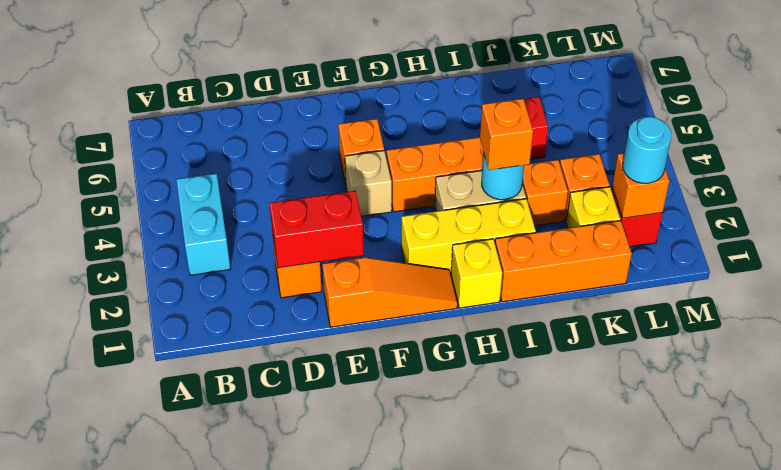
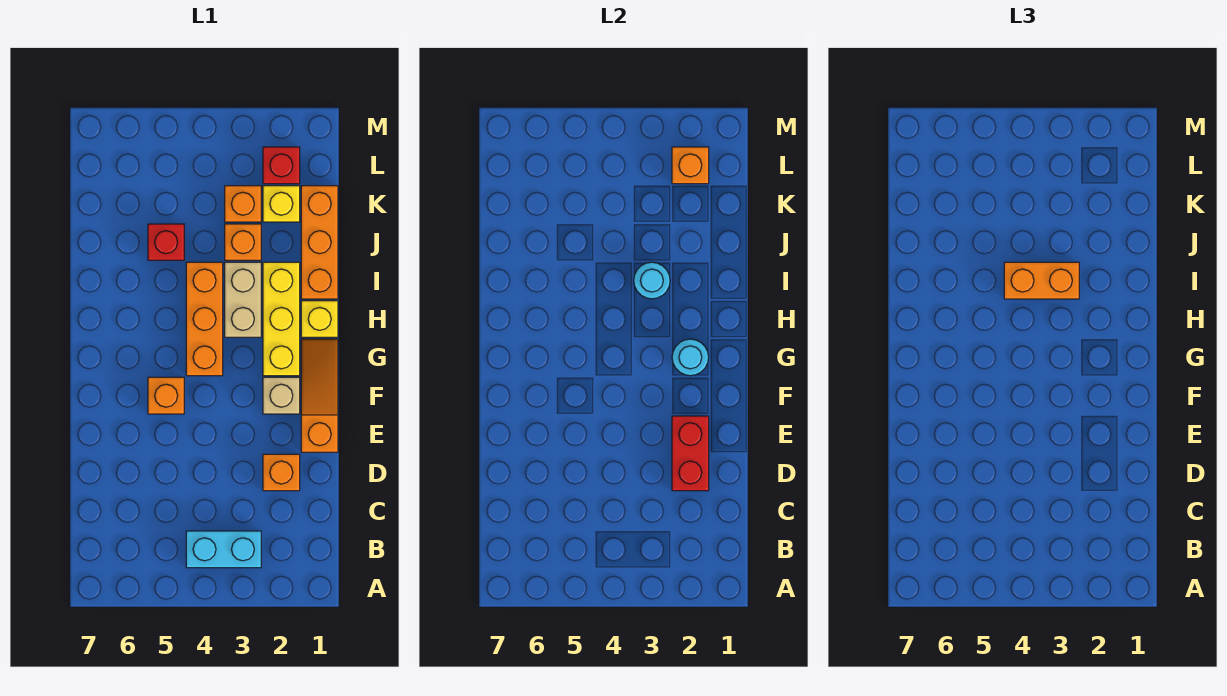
tan 1x1 brick [345,150,392,216] -> tan 1x1 brick moved to [263,377,300,414]
orange 1x1 brick [480,99,533,170] -> orange 1x2 brick [1004,262,1079,299]
cyan 1x1 round brick [623,117,672,183] -> cyan 1x1 round brick moved to [672,339,709,376]

